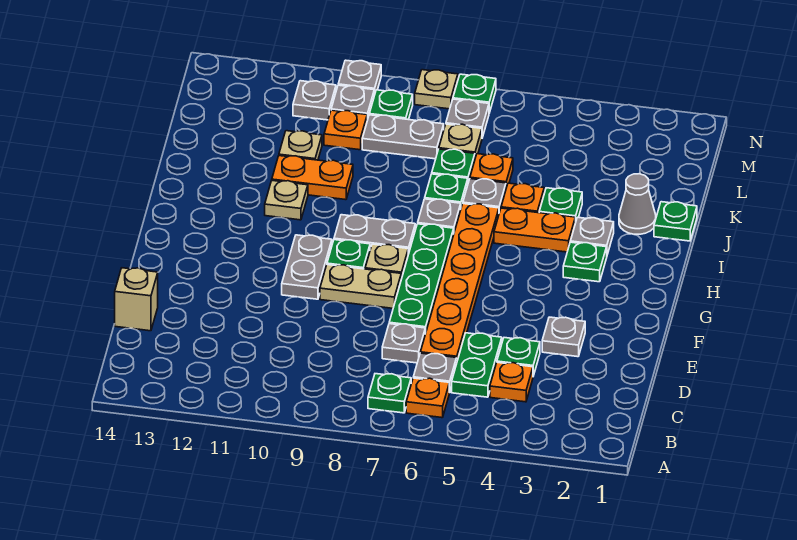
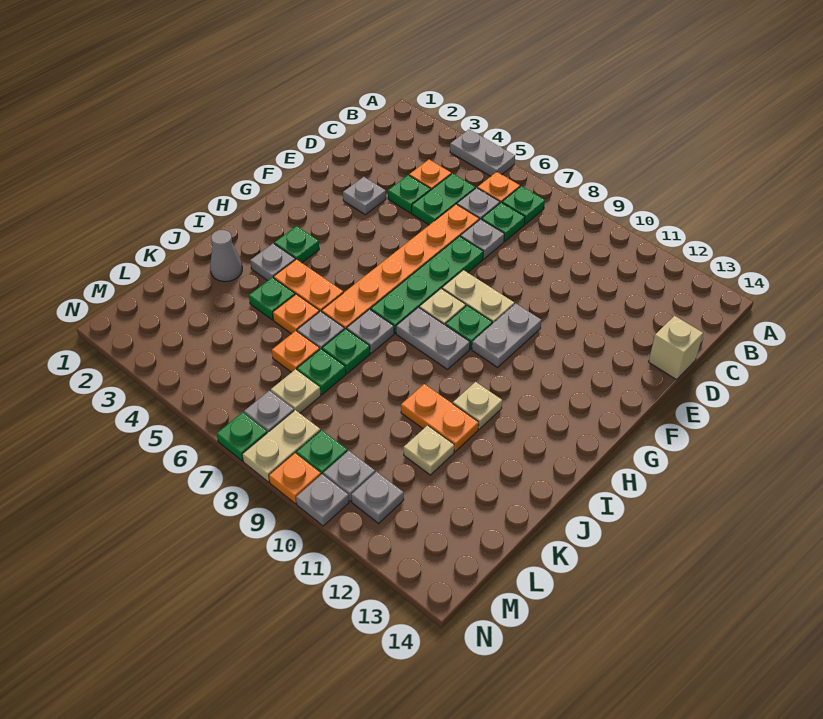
green 1x1 plate [654,202,697,241] -> green 1x1 plate moved to [481,203,525,241]
grey 1x2 plate [362,115,444,159] -> grey 1x2 plate moved to [450,129,515,176]
orange 1x1 plate [324,110,367,150] -> orange 1x1 plate moved to [269,453,321,504]
tan 1x1 plate [415,70,458,109] -> tan 1x2 plate [242,410,320,482]

